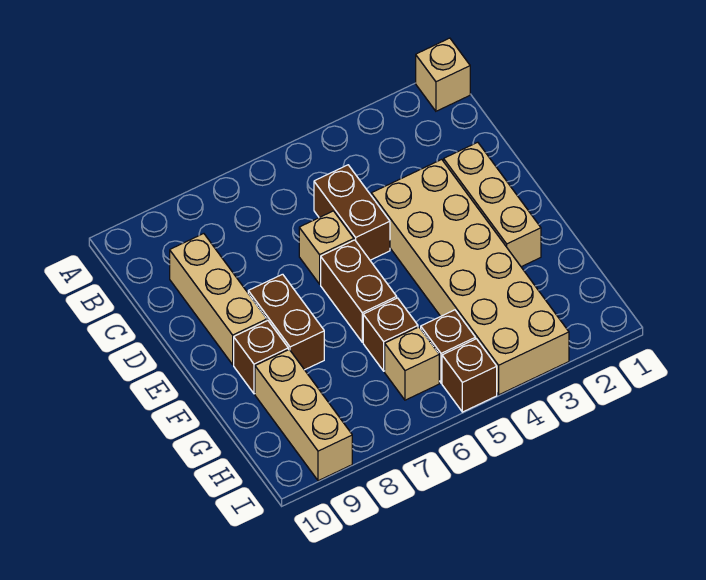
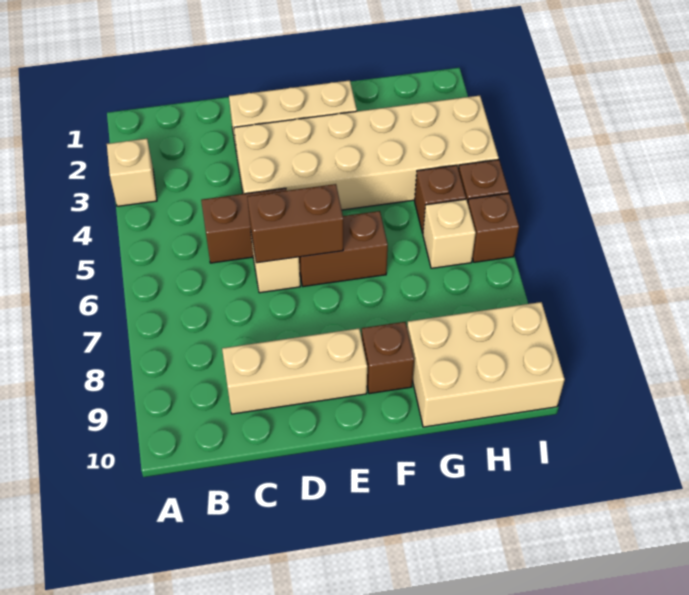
tan 1x1 brick [416,38,470,111] -> tan 1x1 brick moved to [107,139,157,206]
brown 1x2 brick [248,274,324,370] -> brown 1x2 brick moved to [247,184,343,263]
brown 1x1 brick [363,298,418,371] -> brown 1x1 brick moved to [468,193,519,262]
tan 1x3 brick [255,350,352,481] -> tan 2x3 brick [407,302,565,427]

